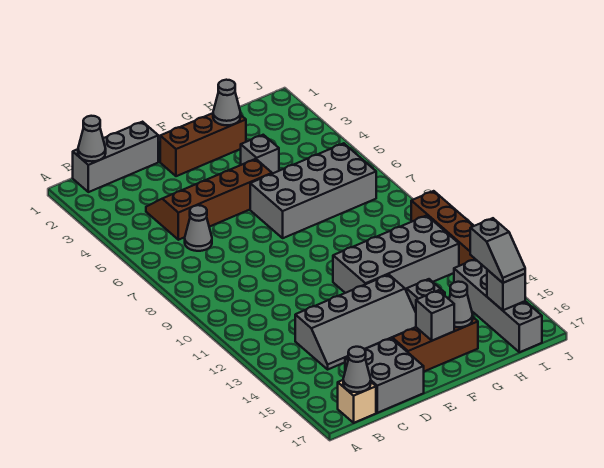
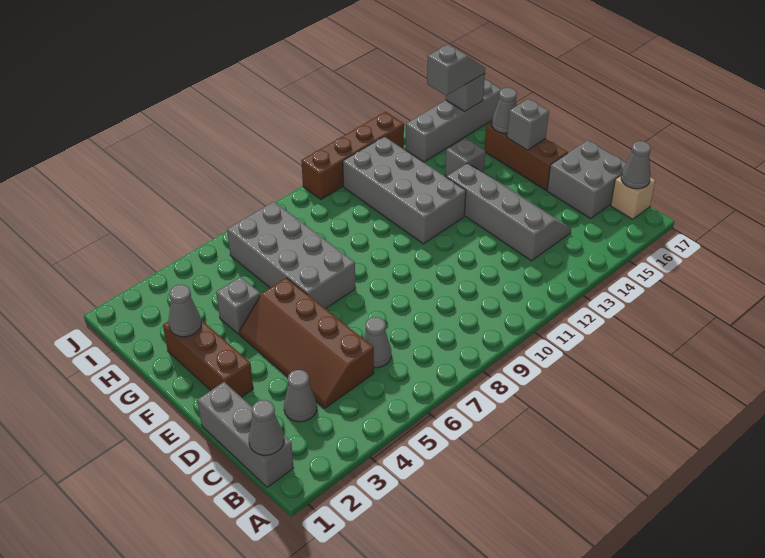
none -> grey 1x1 cone [284,370,317,422]

